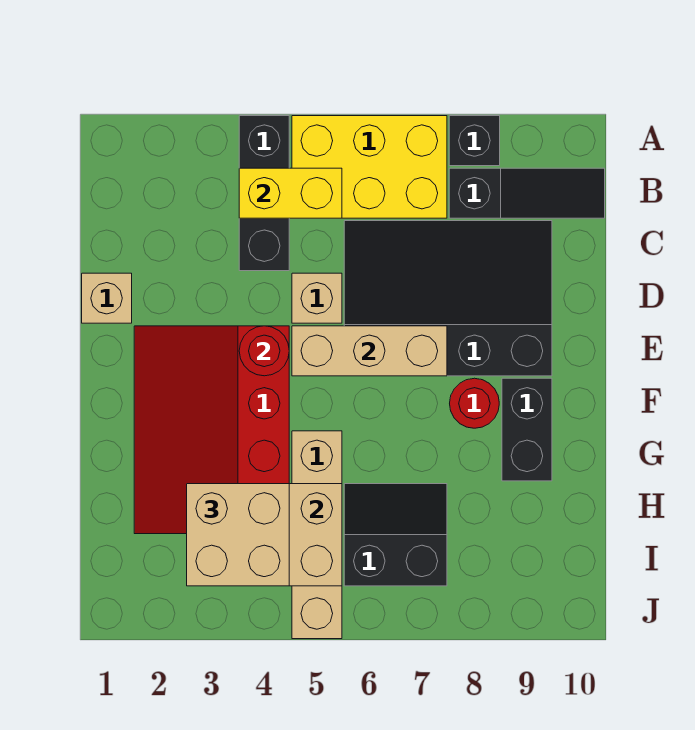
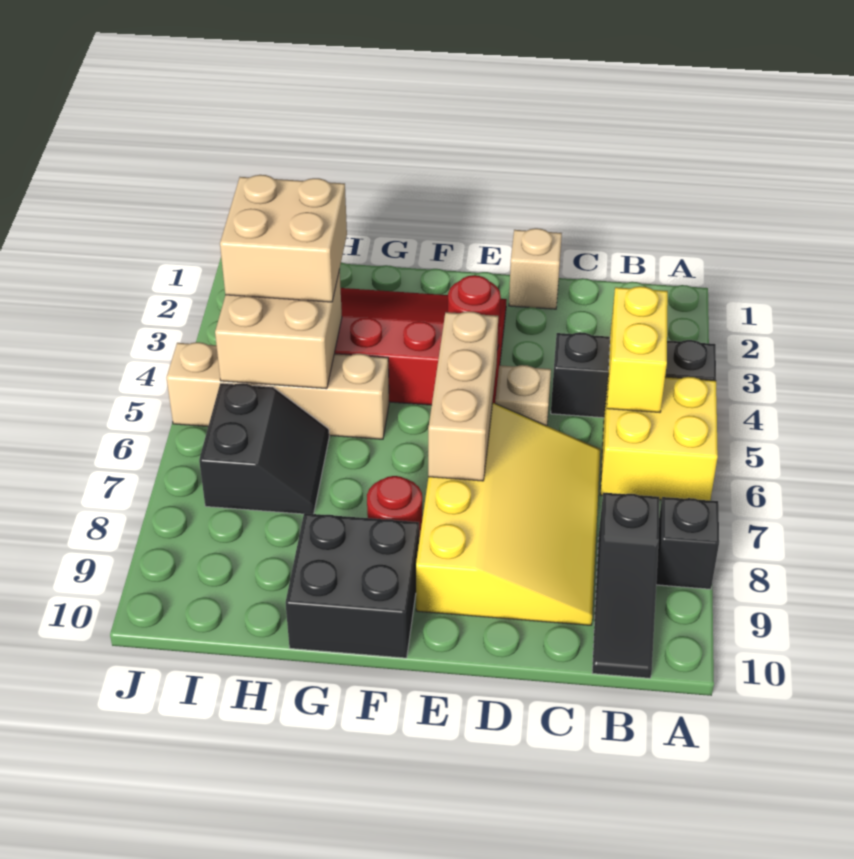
yellow 2x3 brick [292,116,447,218] -> yellow 2x2 brick [600,377,718,500]
black 3x4 slope [344,221,552,376] -> yellow 3x4 slope [416,403,600,625]
black 1x2 brick [502,378,552,481] -> black 2x2 brick [286,513,419,658]

